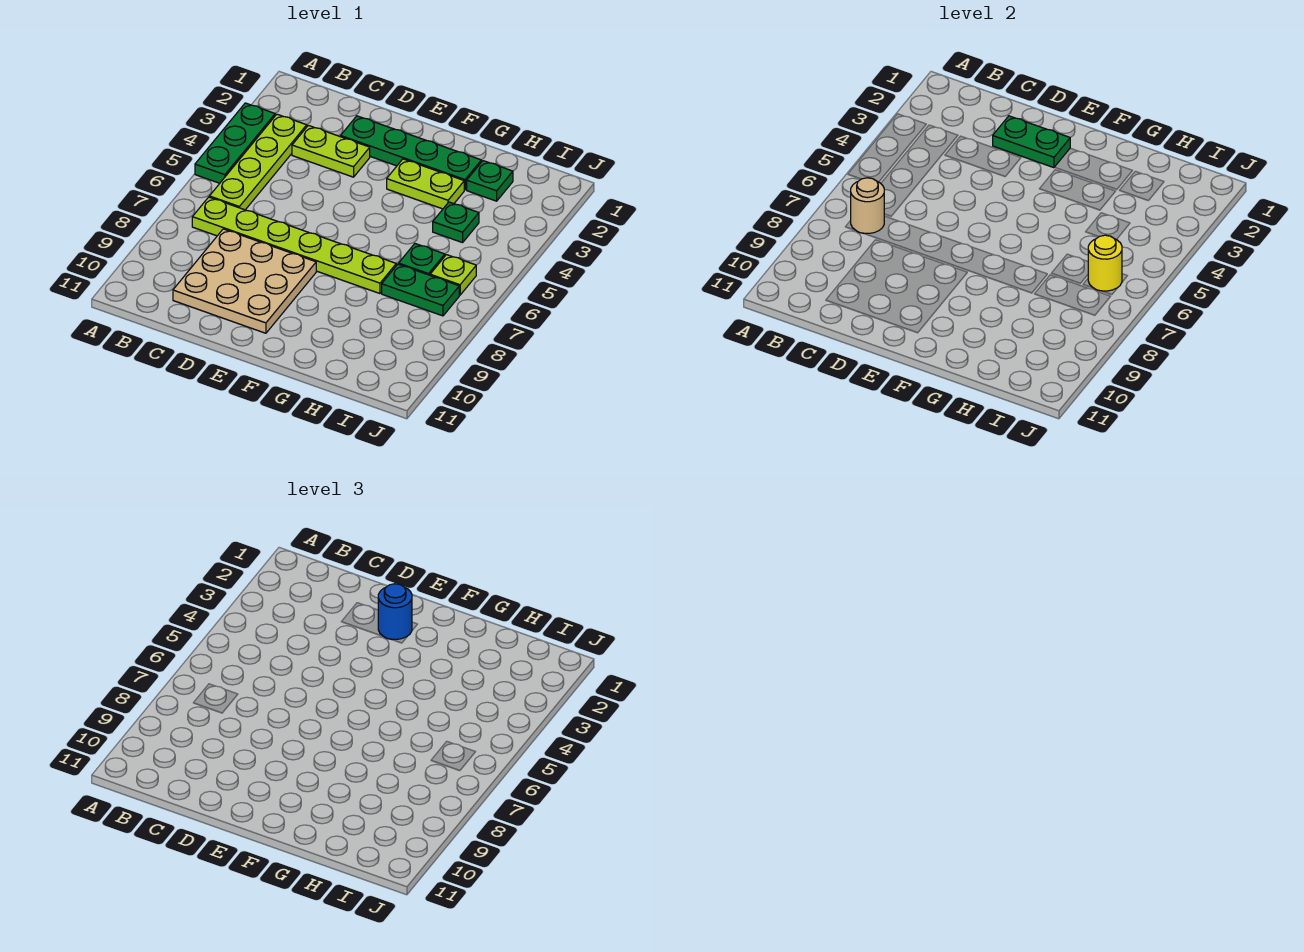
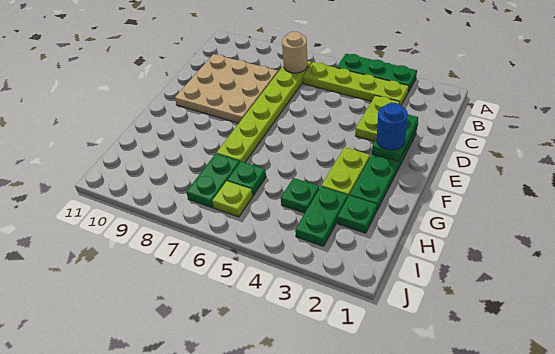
none -> green 1x2 plate [295,187,348,246]
yellow 1x1 round brick [1088,235,1122,291] -> none

